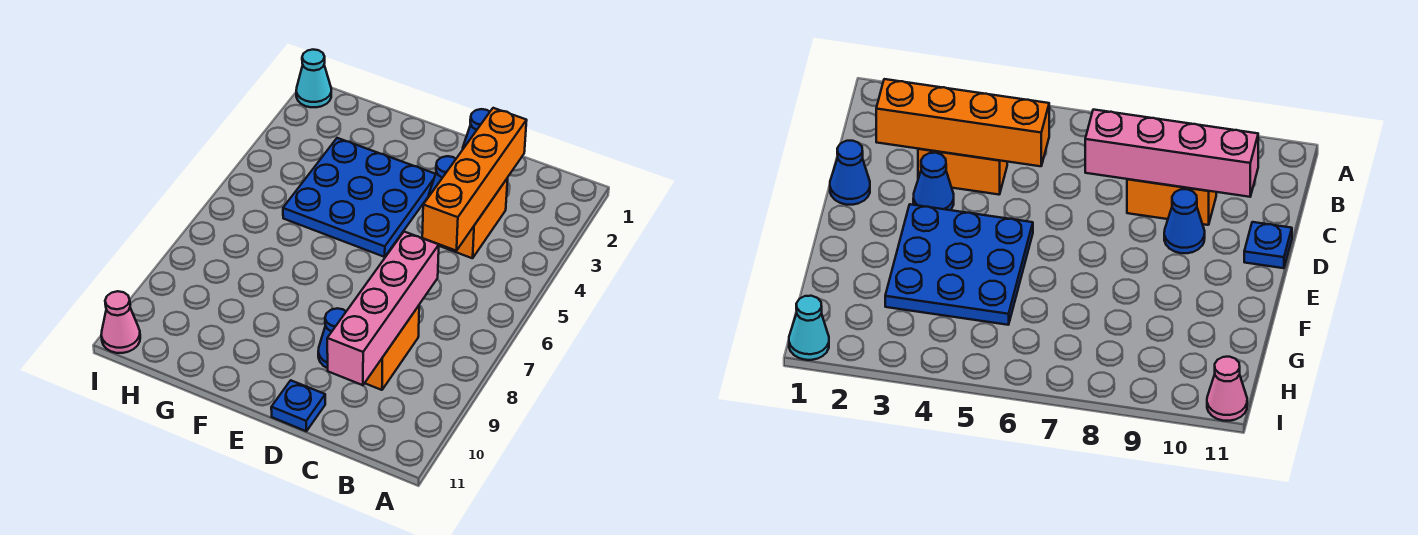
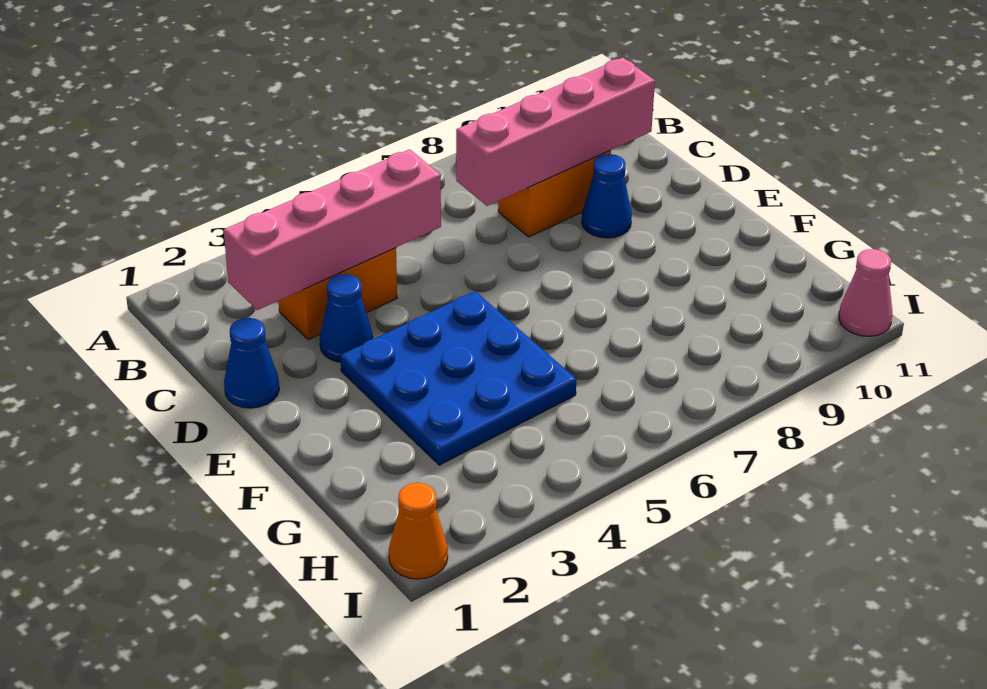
orange 1x4 brick [422,108,527,251] -> pink 1x4 brick [224,149,441,310]
blue 1x1 plate [271,380,325,431] -> none
cyan 1x1 cone [296,50,331,107] -> orange 1x1 cone [389,483,448,579]

